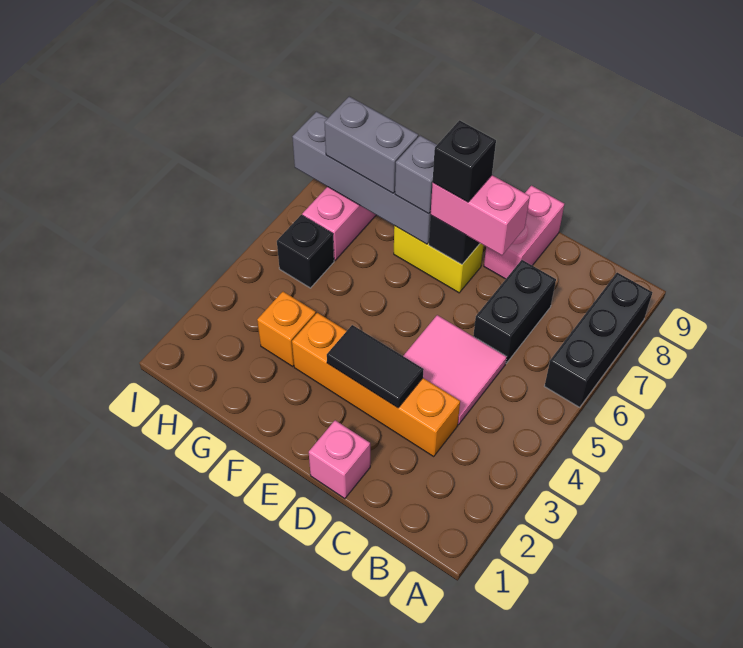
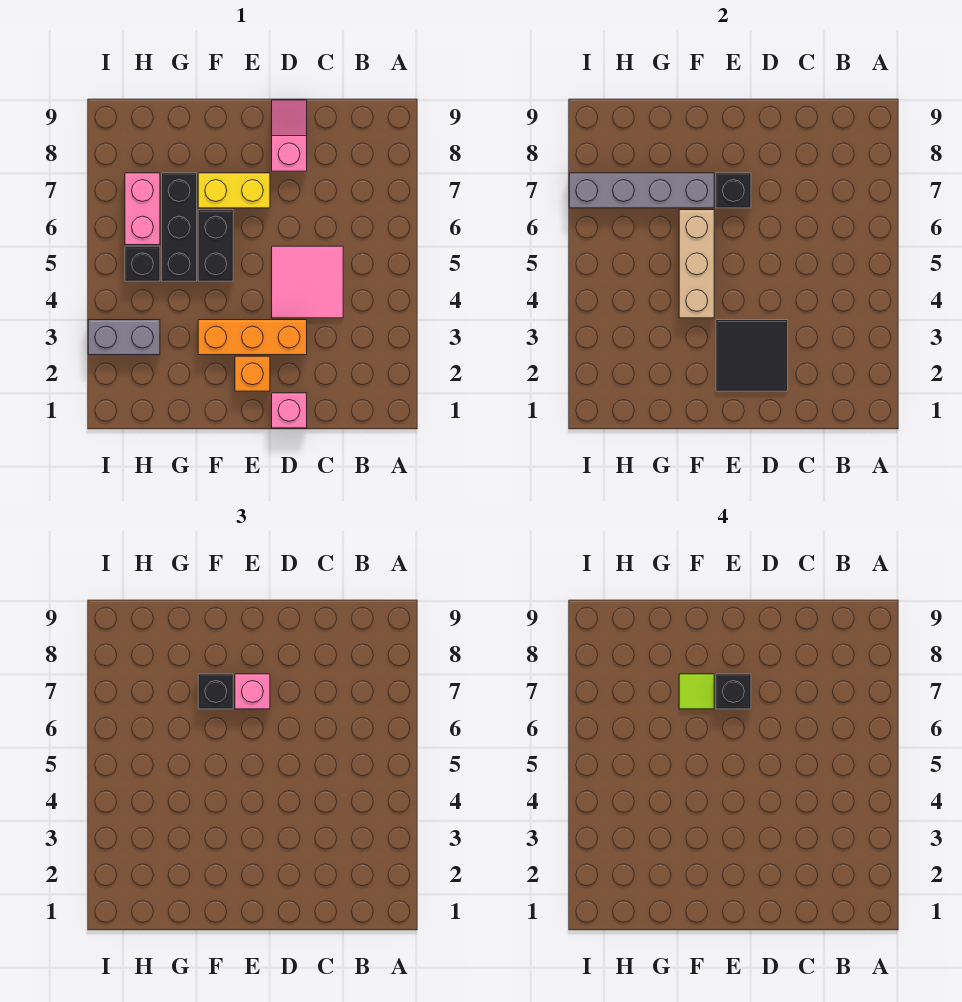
black 1x3 brick [545,273,652,407] -> black 1x3 brick moved to [162,173,197,281]
orange 1x4 brick [292,313,460,456] -> orange 1x3 brick [198,320,307,355]
black 1x2 brick [473,260,556,363] -> black 1x2 brick moved to [198,210,233,281]
black 1x2 tile [327,325,424,408] -> black 2x2 tile [716,320,788,391]
pink 1x2 brick [431,175,530,255] -> pink 1x1 brick [235,674,270,709]
pink 1x2 brick [484,185,564,279] -> pink 1x2 slope [272,100,307,171]
none -> tan 1x3 brick [679,210,714,318]
grey 1x1 brick [395,136,437,214] -> black 1x1 brick [198,674,233,709]
none -> lime 1x1 tile [679,674,714,709]
orange 1x1 brick [257,292,316,366] -> orange 1x1 brick moved to [235,356,270,391]
grey 1x2 brick [324,96,418,193] -> grey 1x2 brick moved to [88,320,160,355]

